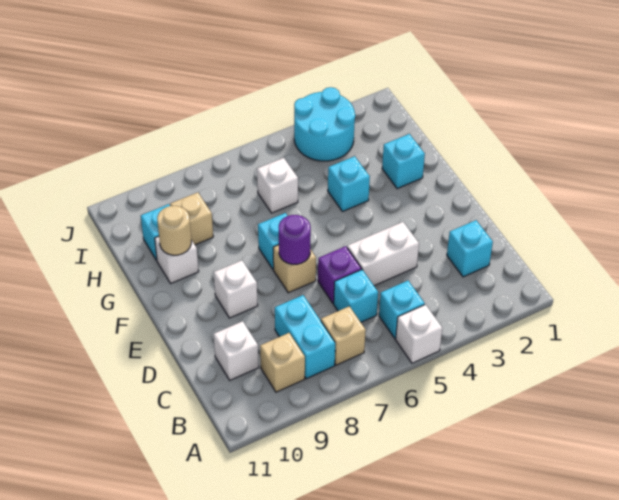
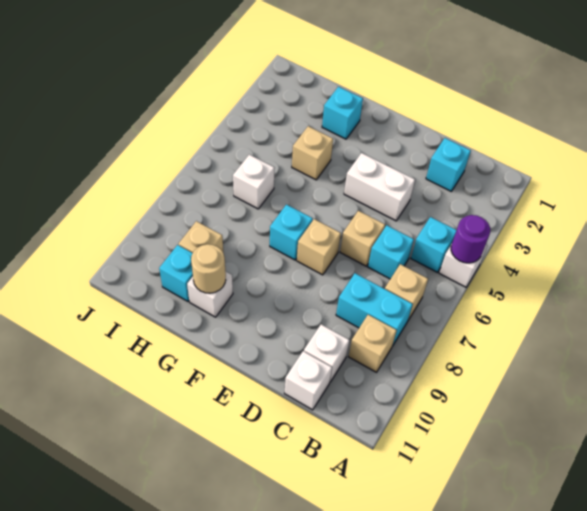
white 1x2 brick [347,222,419,286] -> white 1x2 brick turned to [344,153,415,221]
purple 1x1 brick [318,246,362,304] -> tan 1x1 brick [340,211,385,266]
purple 1x1 round brick [279,215,311,264] -> purple 1x1 round brick moved to [451,215,490,263]
white 1x1 brick [214,260,258,318] -> white 1x1 brick moved to [284,351,332,410]
cyan 1x1 brick [328,156,370,212] -> tan 1x1 brick [292,126,333,180]
cyan 2x2 round brick [294,87,355,161] -> none

